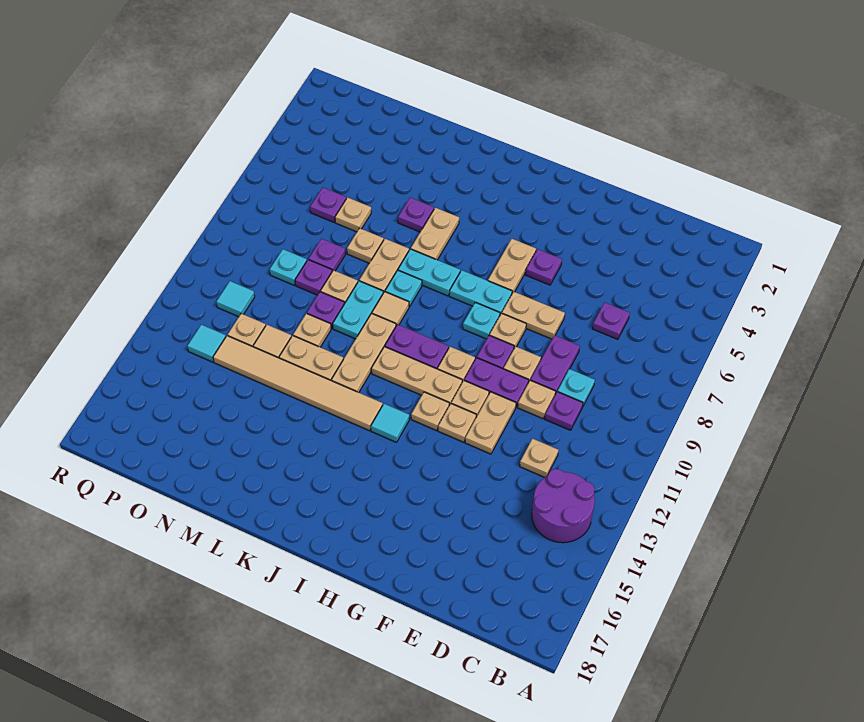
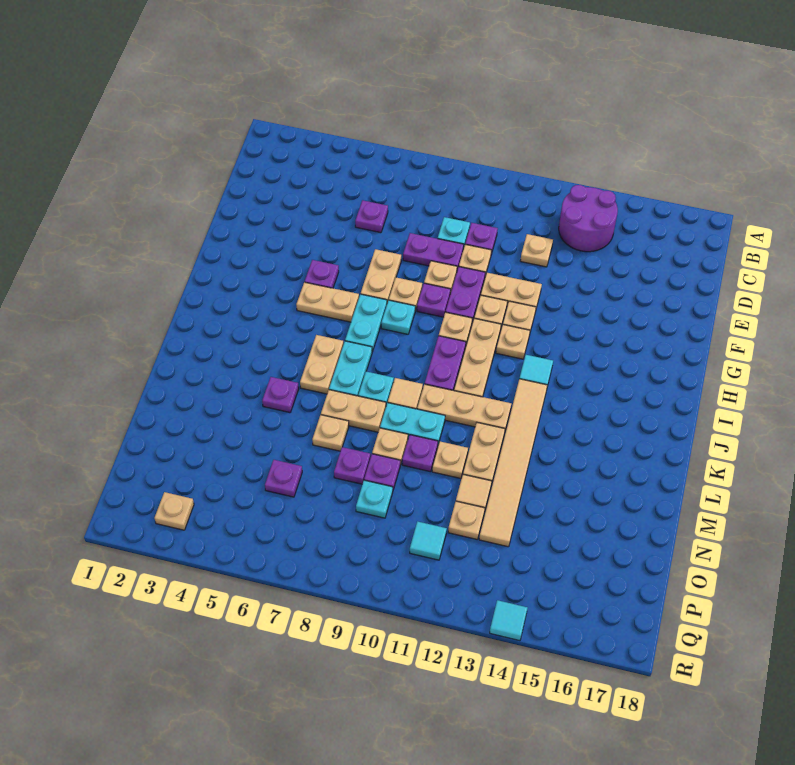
tan 1x2 plate [411,208,459,260] -> tan 1x2 plate turned to [300,335,344,394]
tan 1x1 plate [335,197,371,232] -> tan 1x1 plate moved to [154,492,194,530]
cyan 1x1 tile [187,325,226,362] -> cyan 1x1 tile moved to [490,600,527,641]

